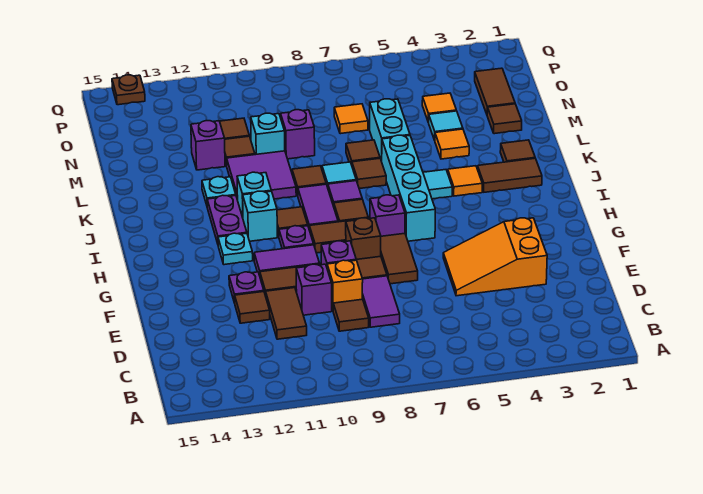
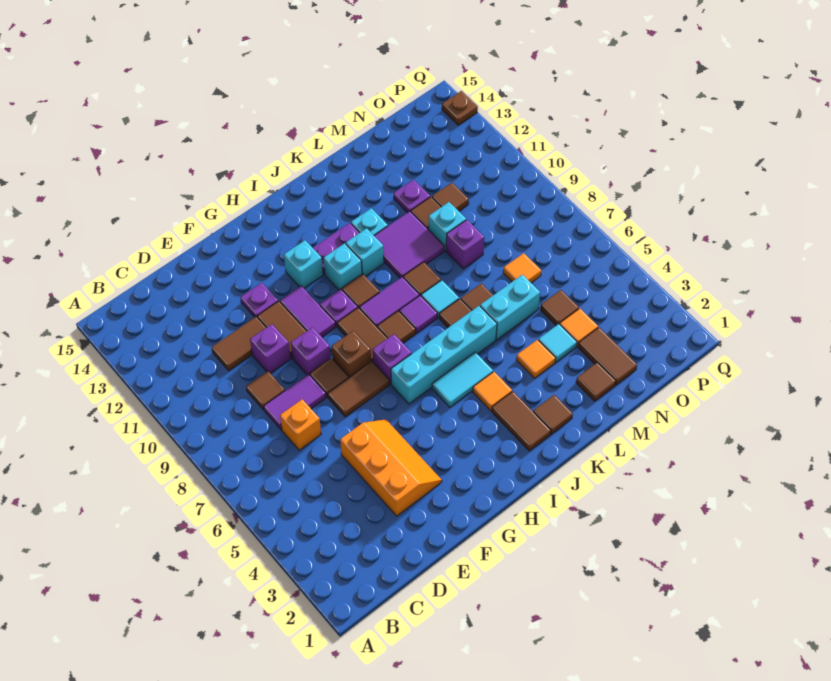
orange 2x3 slope [443,218,547,296] -> orange 2x3 slope turned to [340,419,442,516]
orange 1x1 brick [327,260,363,310] -> orange 1x1 brick moved to [280,399,321,450]
brown 1x1 tile [235,292,270,323] -> brown 1x1 tile moved to [540,290,579,325]
cyan 1x1 plate [218,233,253,265] -> cyan 1x1 brick [284,240,323,288]
cyan 1x1 tile [423,170,452,199] -> cyan 1x2 tile [432,352,493,407]
purple 1x1 brick [191,121,225,170] -> purple 1x1 plate [394,180,430,213]
brown 1x2 tile [475,68,515,114] -> brown 1x2 tile turned to [578,327,637,385]

